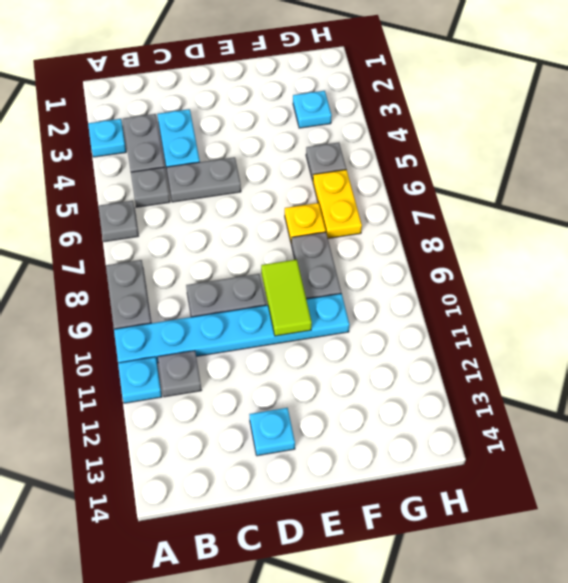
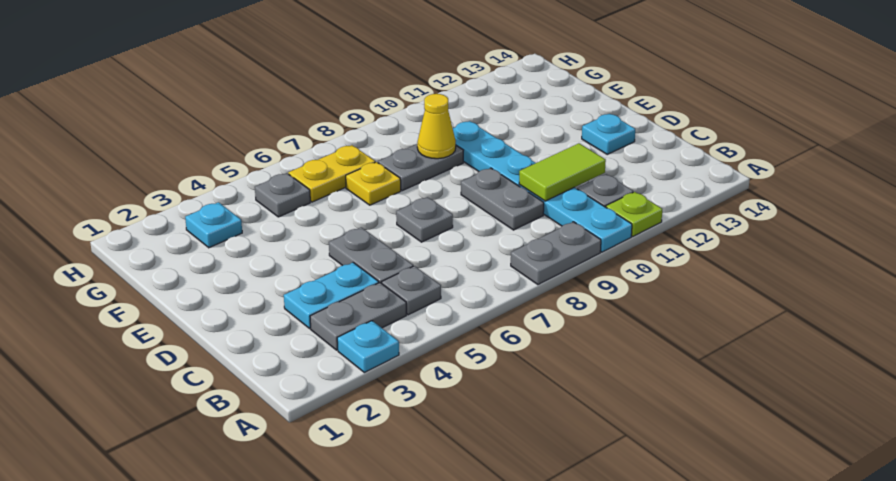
grey 1x1 plate [99,201,138,242] -> grey 1x1 plate moved to [396,197,453,242]
cyan 1x1 plate [118,357,162,403] -> lime 1x1 plate [606,192,662,236]
lime 1x2 tile [261,260,312,336] -> lime 1x2 tile moved to [519,143,606,201]
none -> yellow 1x1 cone [417,94,456,159]

